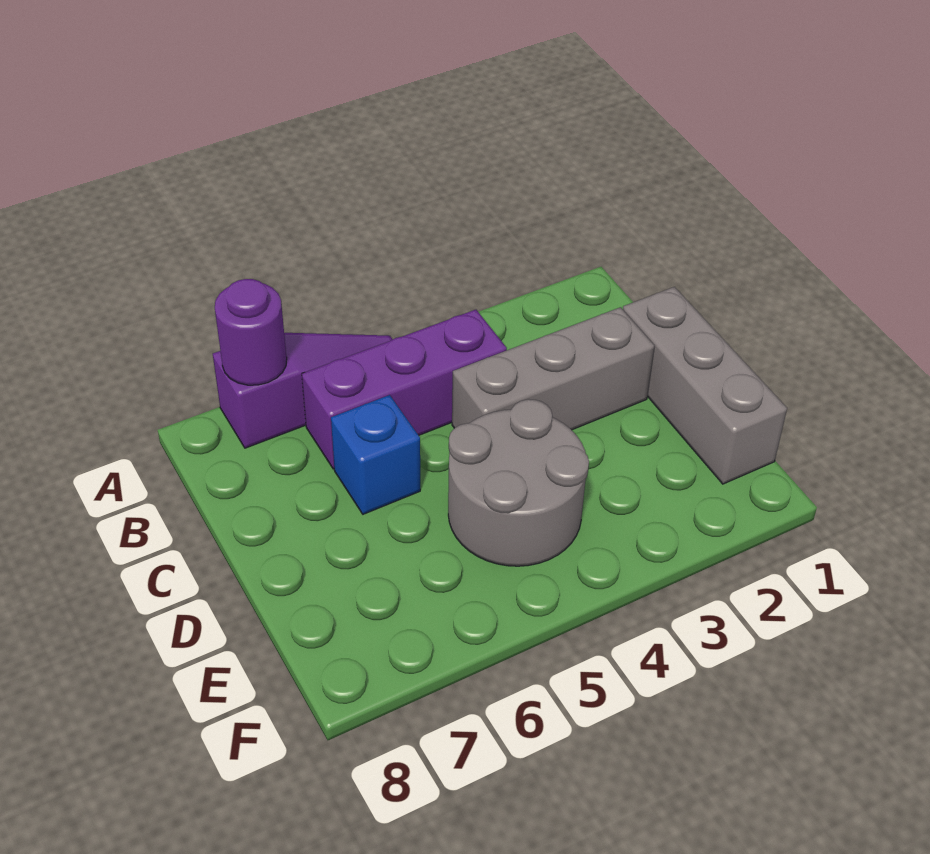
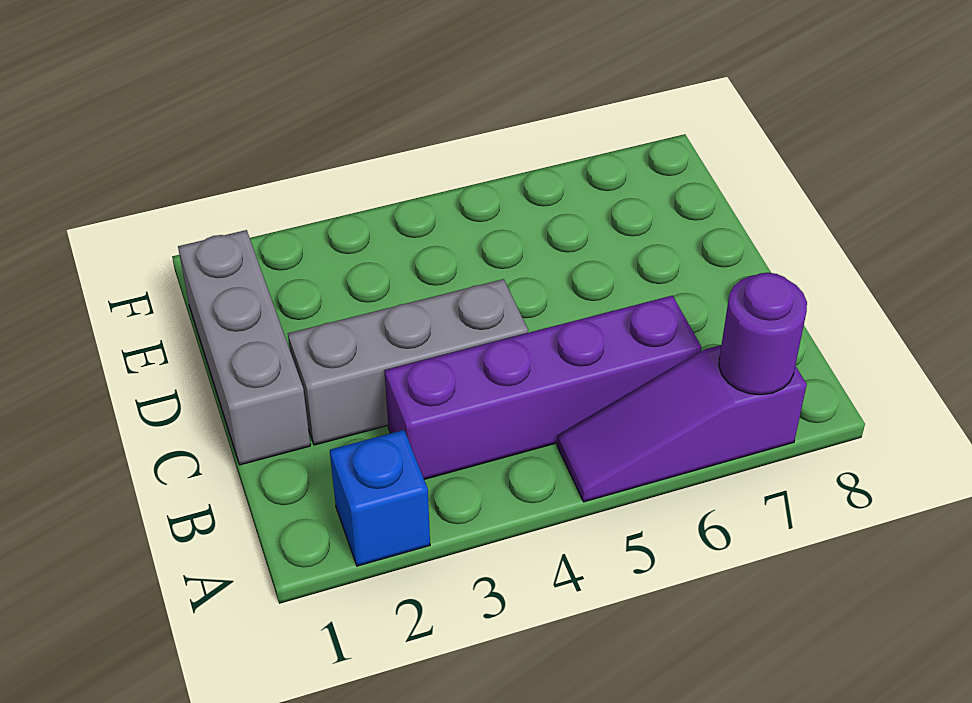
purple 1x3 brick [302,310,507,469] -> purple 1x4 brick [384,296,702,479]
blue 1x1 brick [331,395,420,514] -> blue 1x1 brick moved to [330,430,430,566]
grey 2x2 round brick [448,399,589,566] -> none

